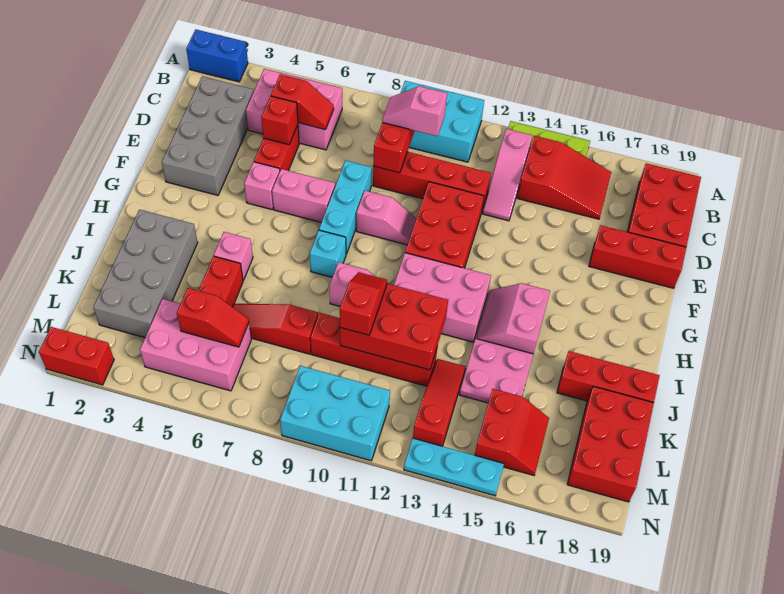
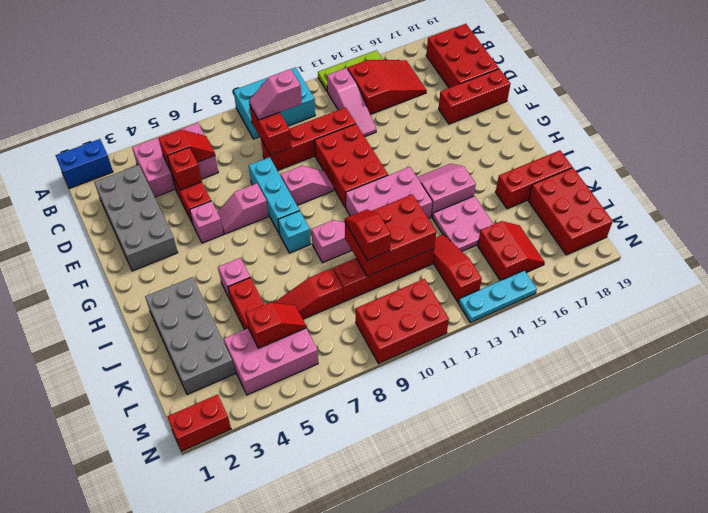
pink 1x2 brick [272,169,335,222] -> pink 1x2 slope [217,183,268,234]
pink 2x2 slope [476,283,550,354] -> pink 2x2 slope turned to [417,164,476,217]
cyan 2x3 brick [280,366,390,461] -> red 2x3 brick [356,279,449,364]

